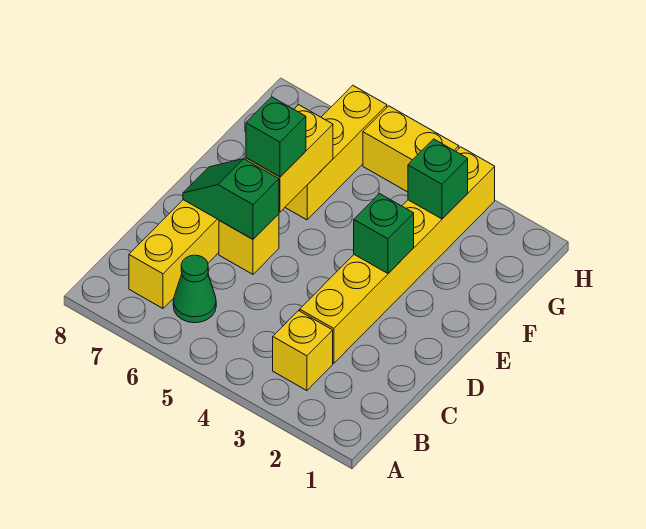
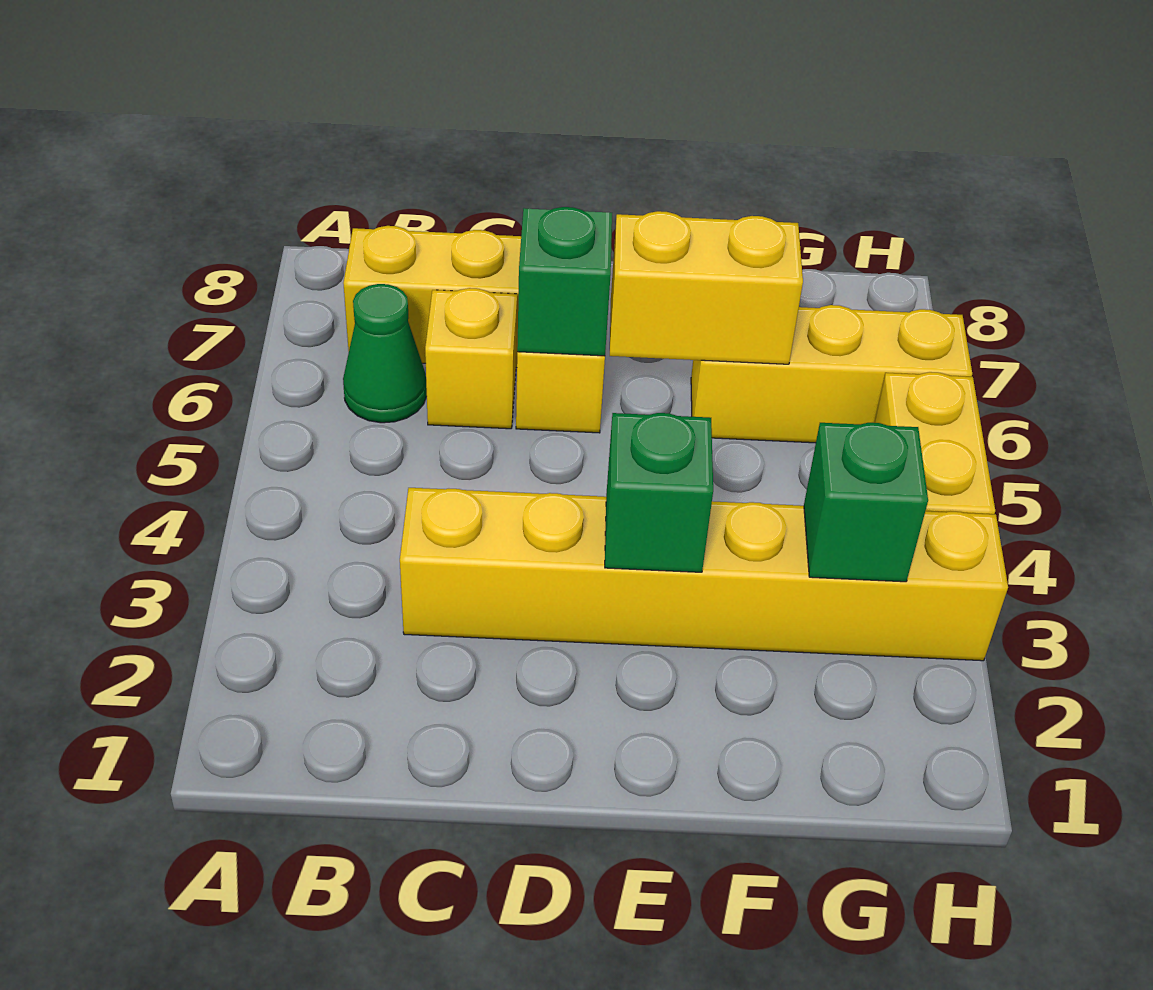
yellow 1x1 brick [273,311,333,391] -> yellow 1x1 brick moved to [425,288,517,429]
green 1x1 brick [246,97,306,177] -> none

